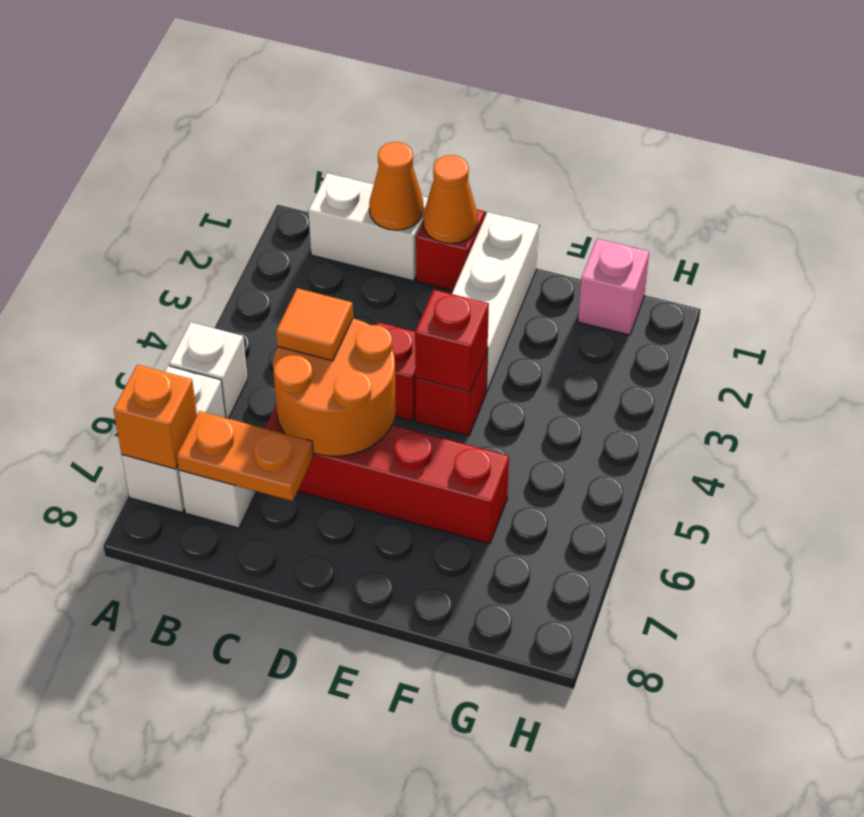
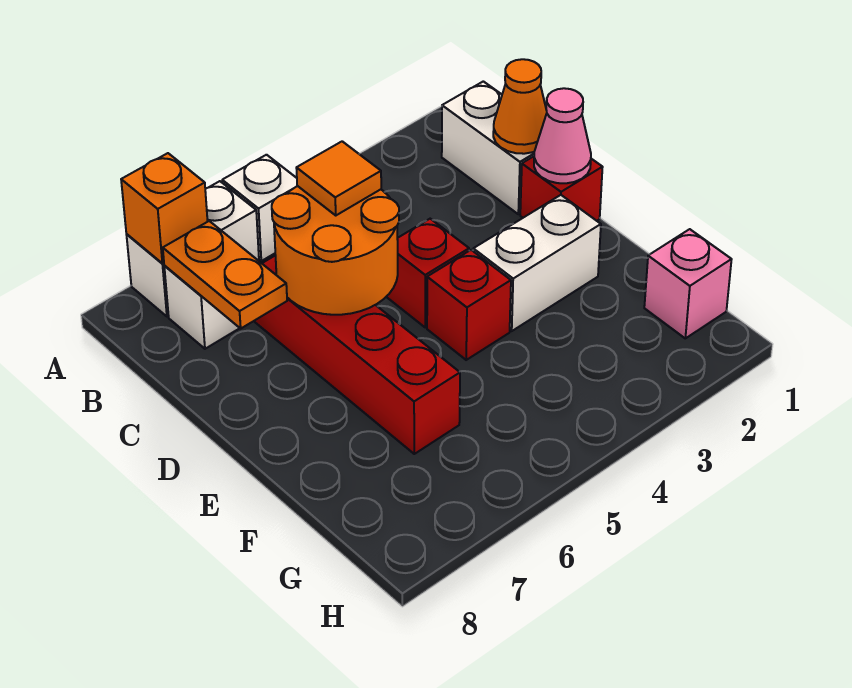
orange 1x1 cone [423,155,478,244] -> pink 1x1 cone [534,88,591,183]
white 1x3 brick [452,212,539,392] -> white 1x2 brick [473,195,601,331]
red 1x1 brick [415,290,489,392] -> none

